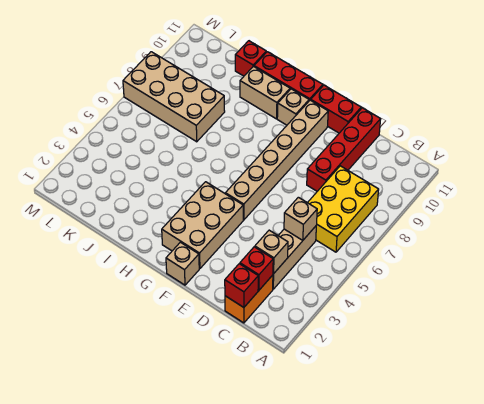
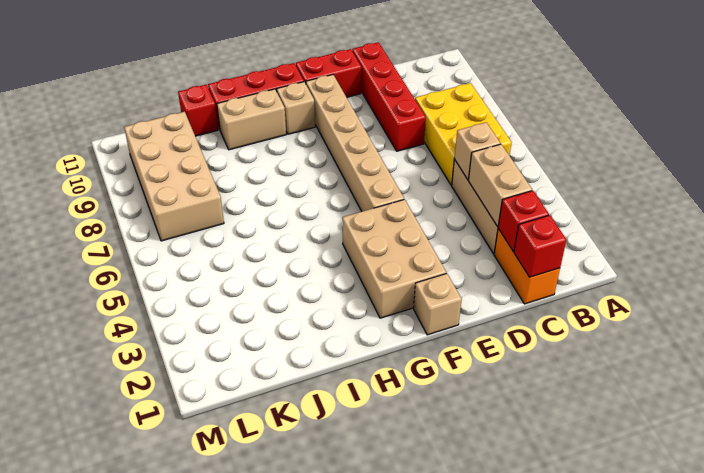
tan 1x1 brick [255,230,288,274] -> tan 1x2 brick [468,144,532,227]
tan 2x4 brick [123,52,225,142] -> tan 2x4 brick turned to [124,112,224,241]

